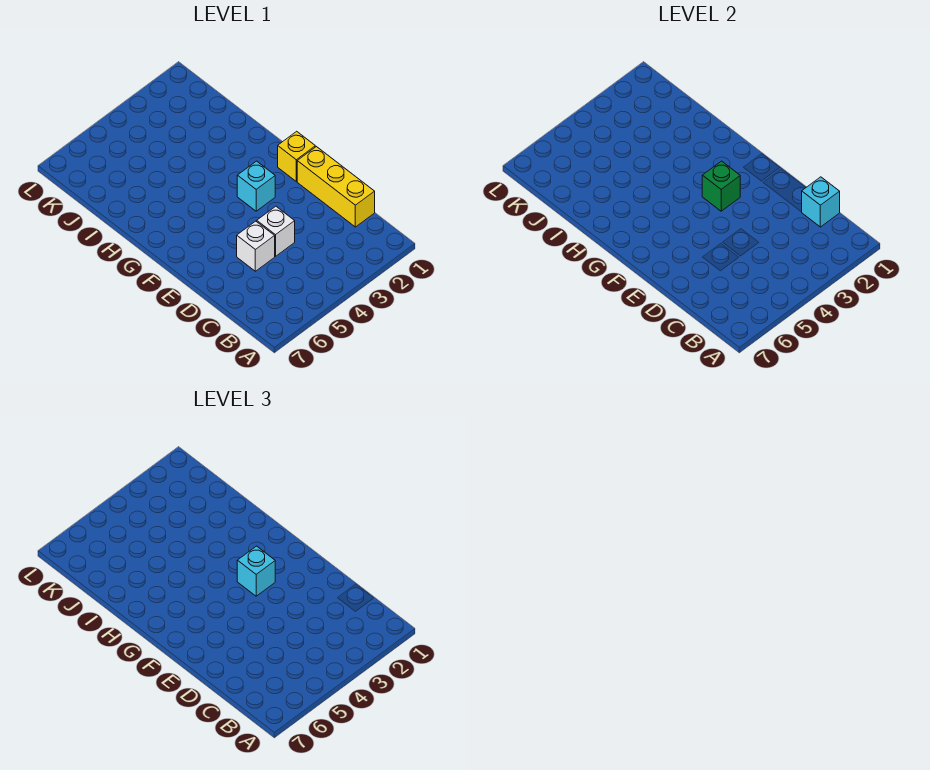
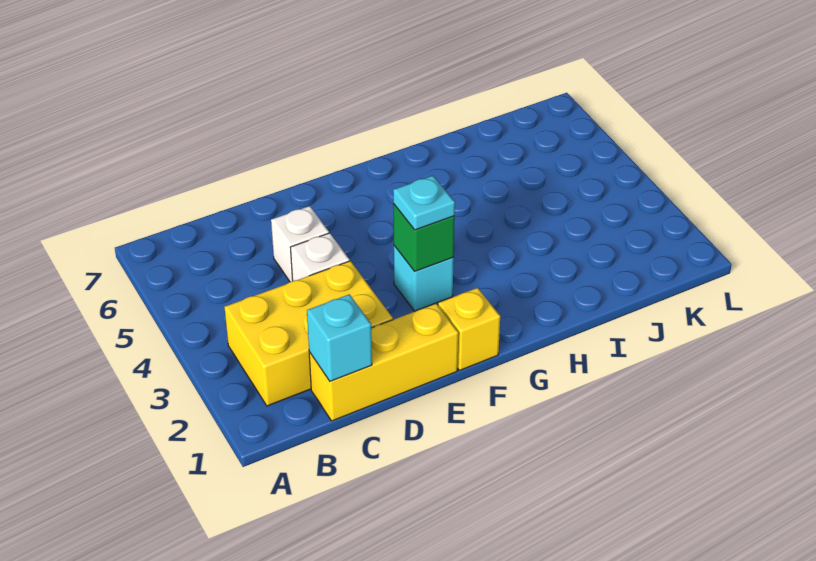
none -> yellow 2x3 brick [224,261,393,406]
cyan 1x1 brick [237,546,275,596] -> cyan 1x1 plate [393,176,455,230]

